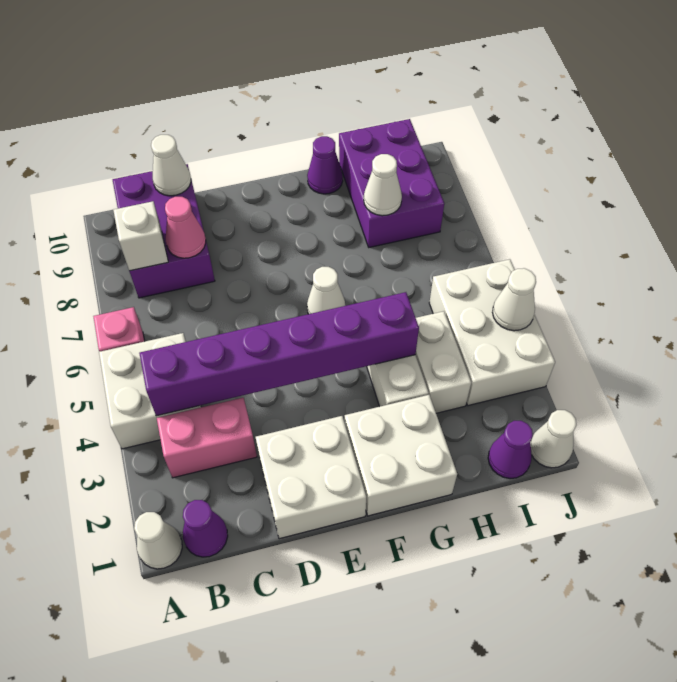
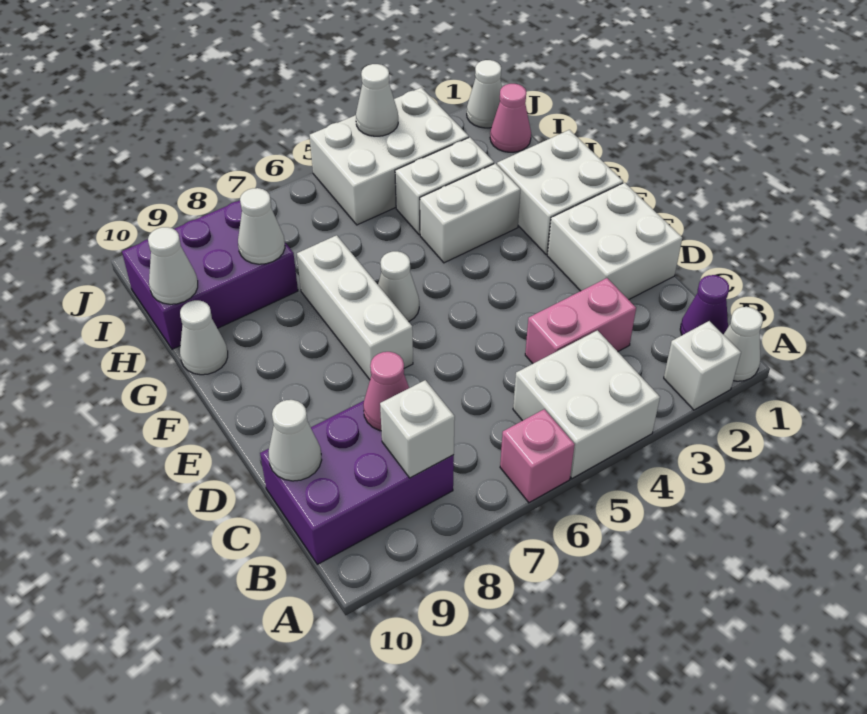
none -> white 1x1 brick [664,321,741,410]
pink 1x2 brick [157,398,257,478] -> pink 1x2 brick turned to [525,278,636,364]
purple 1x6 brick [139,292,419,416] -> none
none -> white 1x3 brick [297,235,413,380]
purple 1x1 cone [307,136,343,194] -> white 1x1 cone [180,300,228,375]
none -> white 1x1 cone [148,227,198,304]
purple 1x1 cone [488,421,533,479] -> pink 1x1 cone [490,84,531,152]

